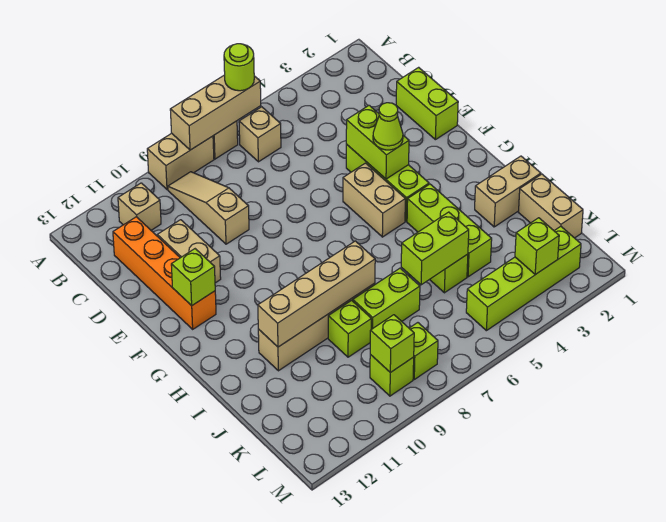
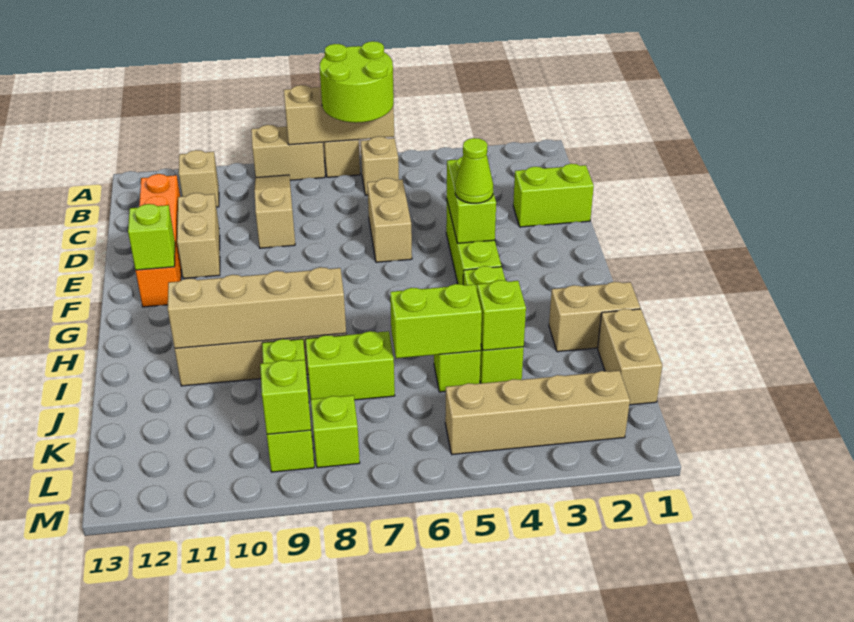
lime 1x1 round brick [224,44,254,91] -> lime 2x2 round brick [320,41,394,123]
lime 1x2 brick [396,67,458,140] -> lime 1x2 brick turned to [513,164,594,227]
tan 1x2 brick [343,163,405,237] -> tan 1x2 brick moved to [367,178,412,262]
lime 1x4 brick [466,226,581,331] -> tan 1x4 brick [445,371,630,454]
lime 1x1 brick [515,218,559,275] -> lime 1x1 brick moved to [477,280,526,350]

